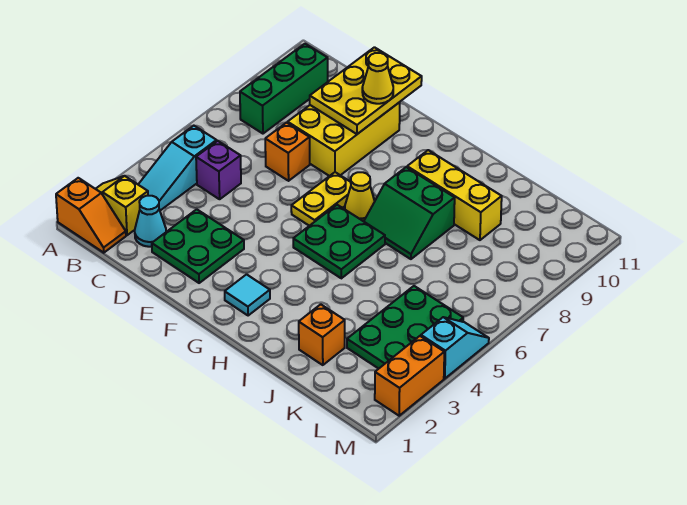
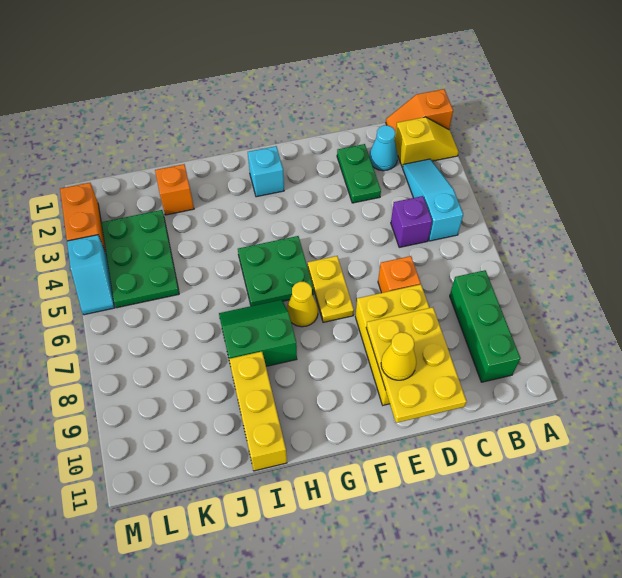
green 2x2 plate [152,209,244,283] -> green 1x2 plate [337,144,381,203]
cyan 1x1 tile [225,274,270,316] -> cyan 1x1 brick [248,146,284,197]
yellow 1x3 brick [407,150,502,240] -> yellow 1x3 brick turned to [229,352,287,471]

